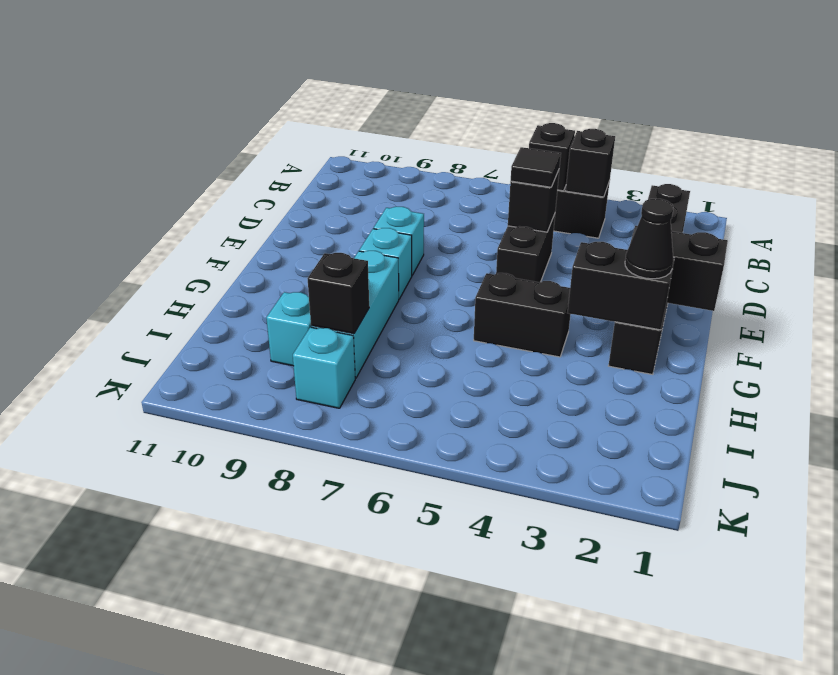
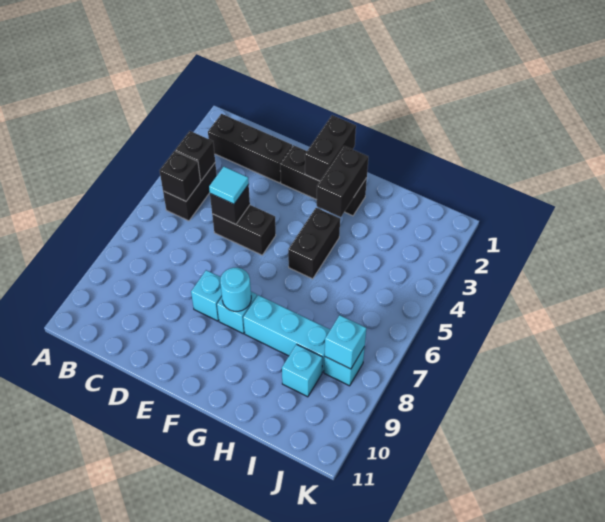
black 1x1 tile [511,147,561,187] -> cyan 1x1 tile [209,167,249,204]
none -> cyan 1x1 round brick [220,268,251,311]
black 1x1 cone [625,199,673,279] -> none
black 1x1 brick [308,253,369,334] -> none
none -> cyan 1x1 brick [325,315,366,369]

